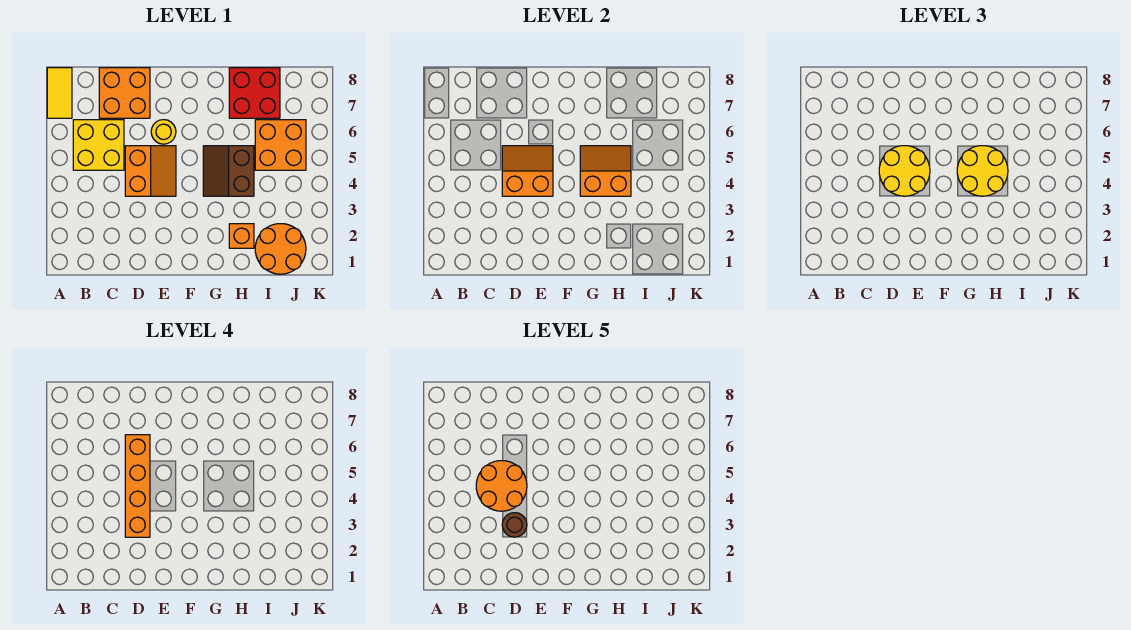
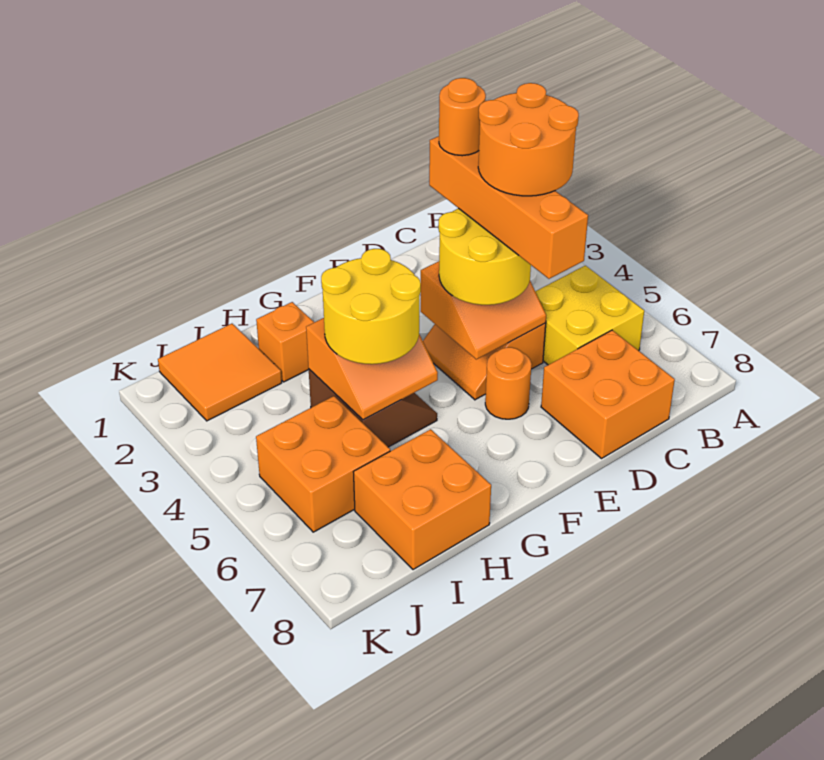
yellow 1x2 tile [47,68,72,118] -> none
brown 1x1 round brick [502,513,527,537] -> orange 1x1 round brick [439,78,486,156]
yellow 1x1 round brick [151,120,176,144] -> orange 1x1 round brick [485,347,532,419]
red 2x2 brick [229,68,280,118] -> orange 2x2 brick [354,429,491,570]
orange 2x2 round brick [255,224,306,274] -> orange 2x2 tile [158,324,282,421]

